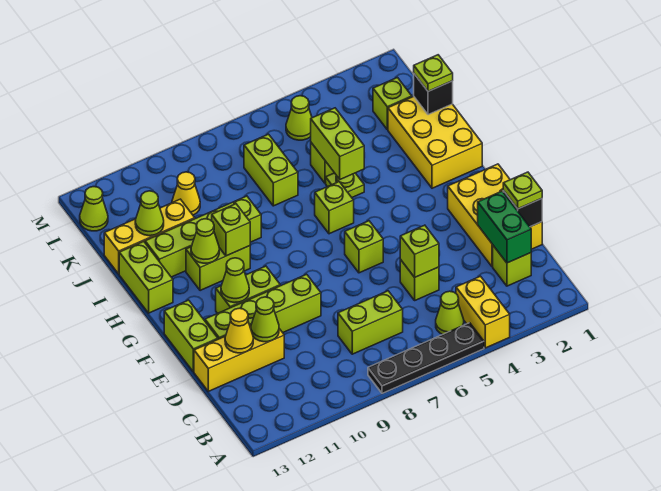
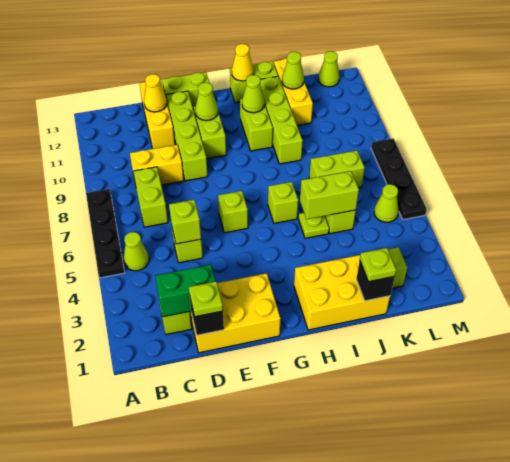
yellow 1x2 brick [456,276,510,348] -> yellow 1x2 brick moved to [130,145,184,185]
lime 1x1 cone [251,297,279,342] -> none
lime 1x1 brick [212,204,250,256] -> none
yellow 1x1 cone [172,172,200,215] -> yellow 1x1 cone moved to [232,44,254,81]
none -> black 1x4 plate [371,138,427,220]

